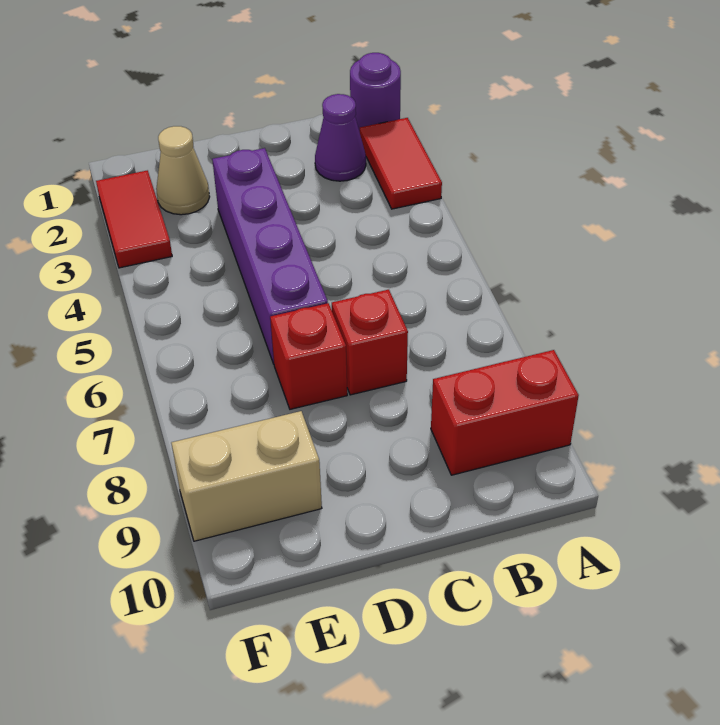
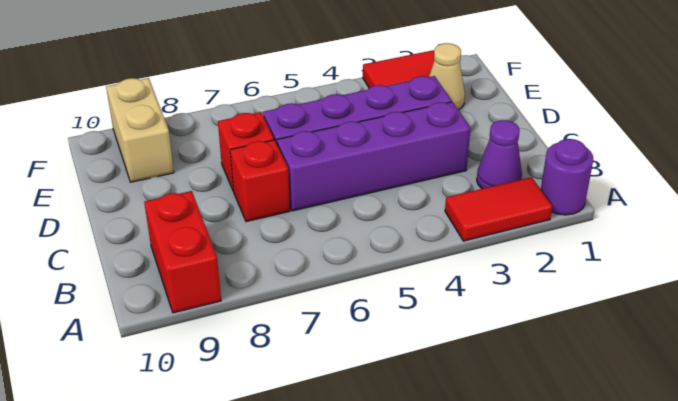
none -> purple 1x4 brick [277,102,471,211]

